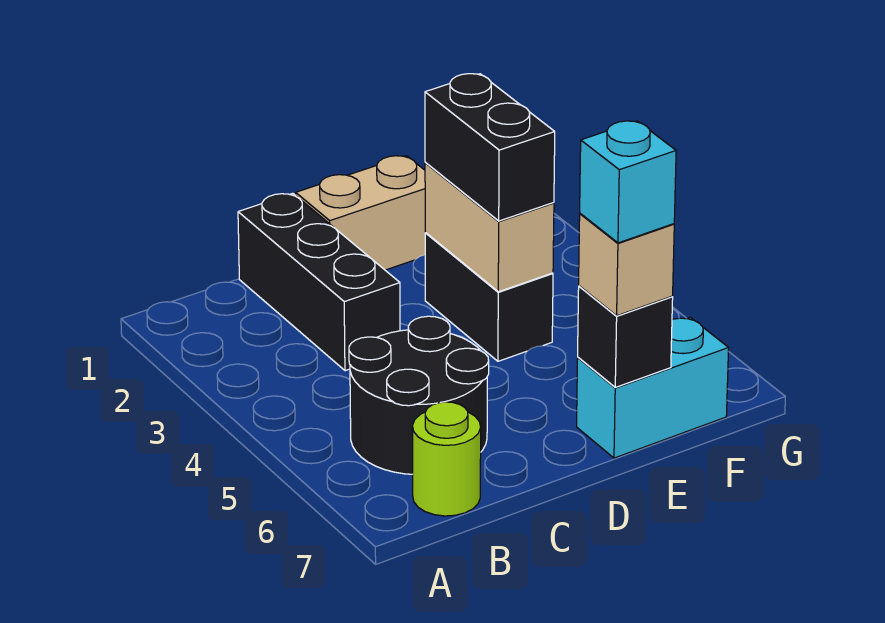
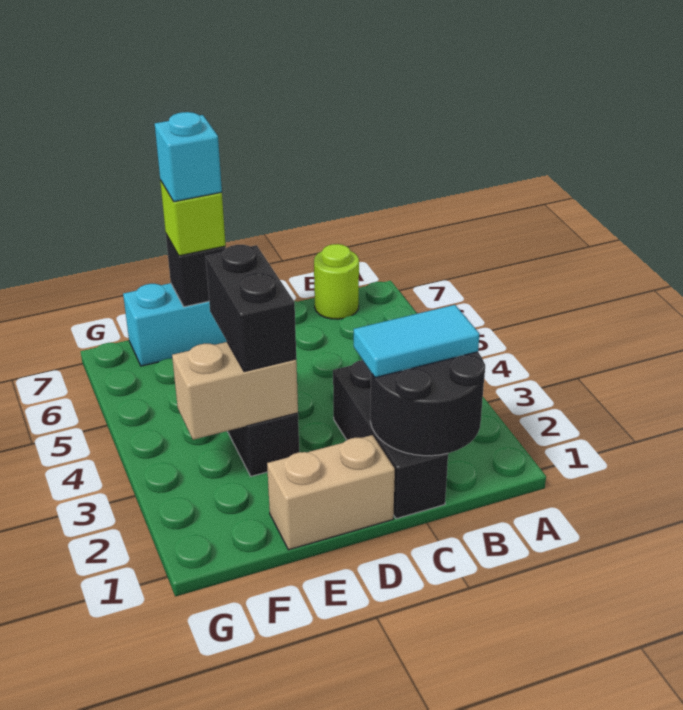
none -> cyan 1x2 tile [354,305,479,378]
black 2x2 round brick [349,316,489,474] -> black 2x2 round brick moved to [370,352,485,456]
tan 1x2 brick [425,163,554,292] -> tan 1x2 brick turned to [172,342,298,440]
tan 1x1 brick [579,214,674,316] -> lime 1x1 brick [160,180,226,256]

